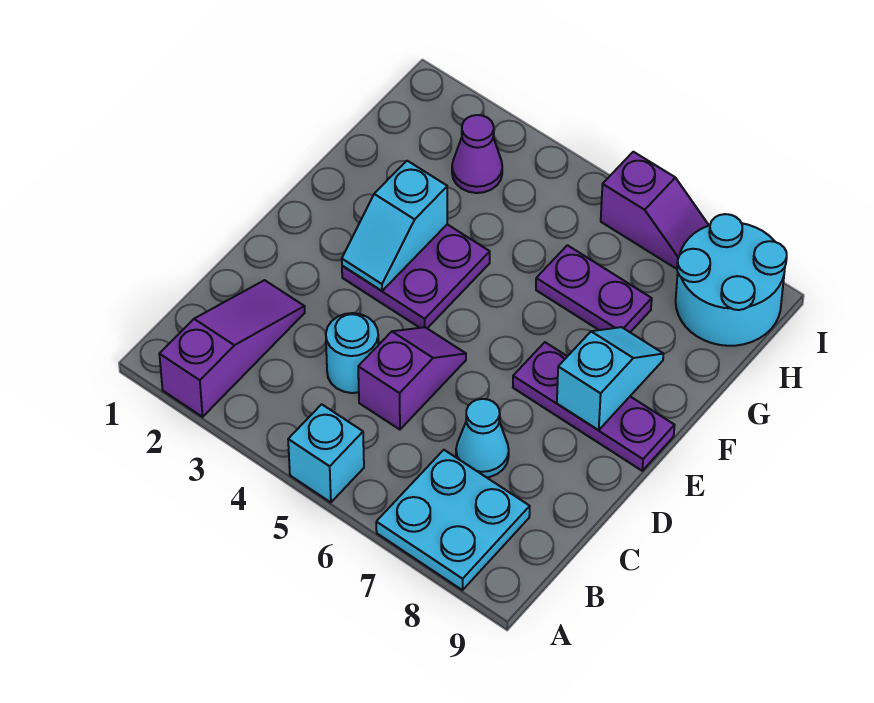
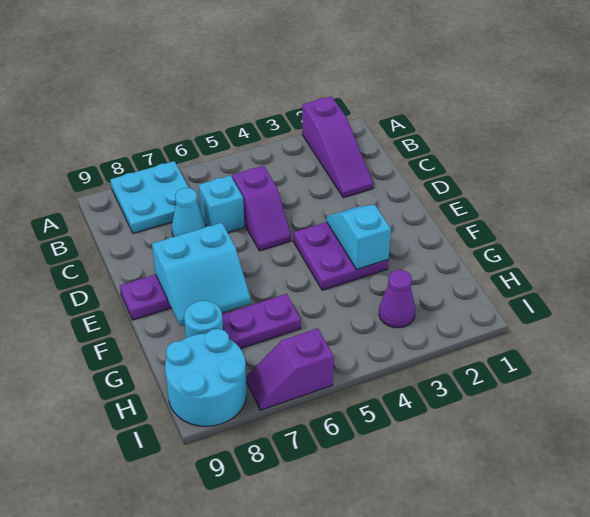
cyan 1x1 brick [288,404,364,502] -> cyan 1x1 brick moved to [199,175,244,232]
cyan 1x1 round brick [326,313,378,393] -> cyan 1x1 round brick moved to [184,301,223,338]
cyan 1x2 slope [557,327,663,430] -> cyan 2x2 slope [152,223,251,326]

